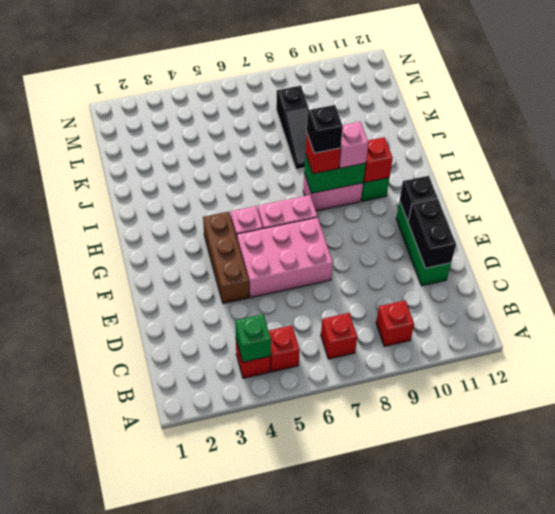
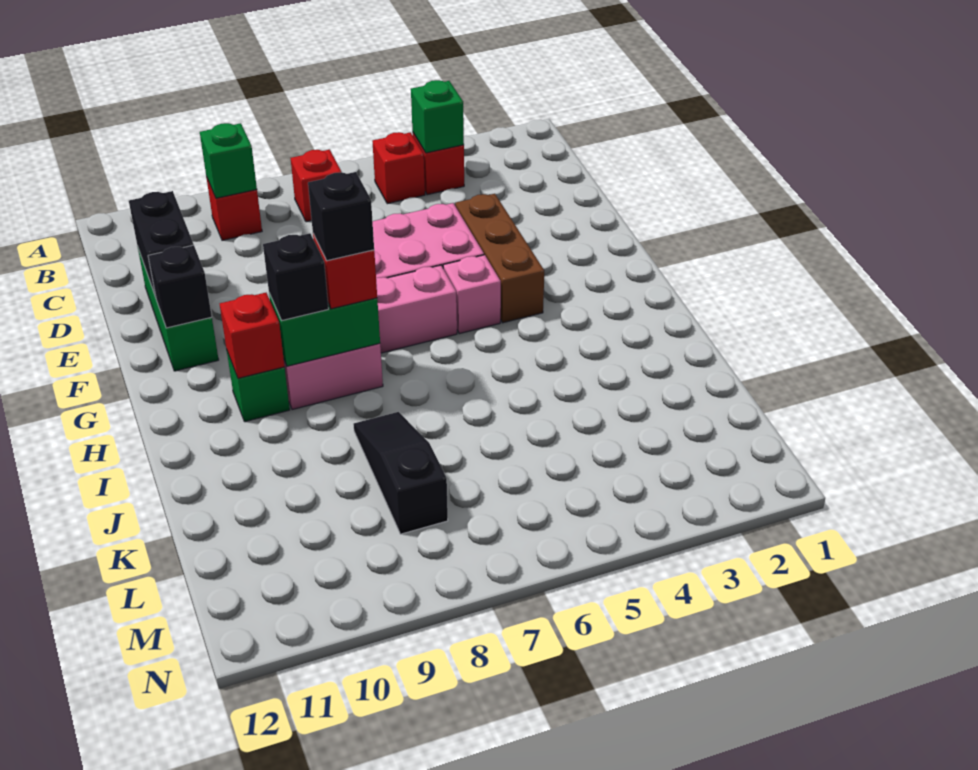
none -> green 1x1 brick [200,123,257,198]
pink 1x1 brick [339,122,368,168] -> black 1x1 brick [263,233,329,321]

